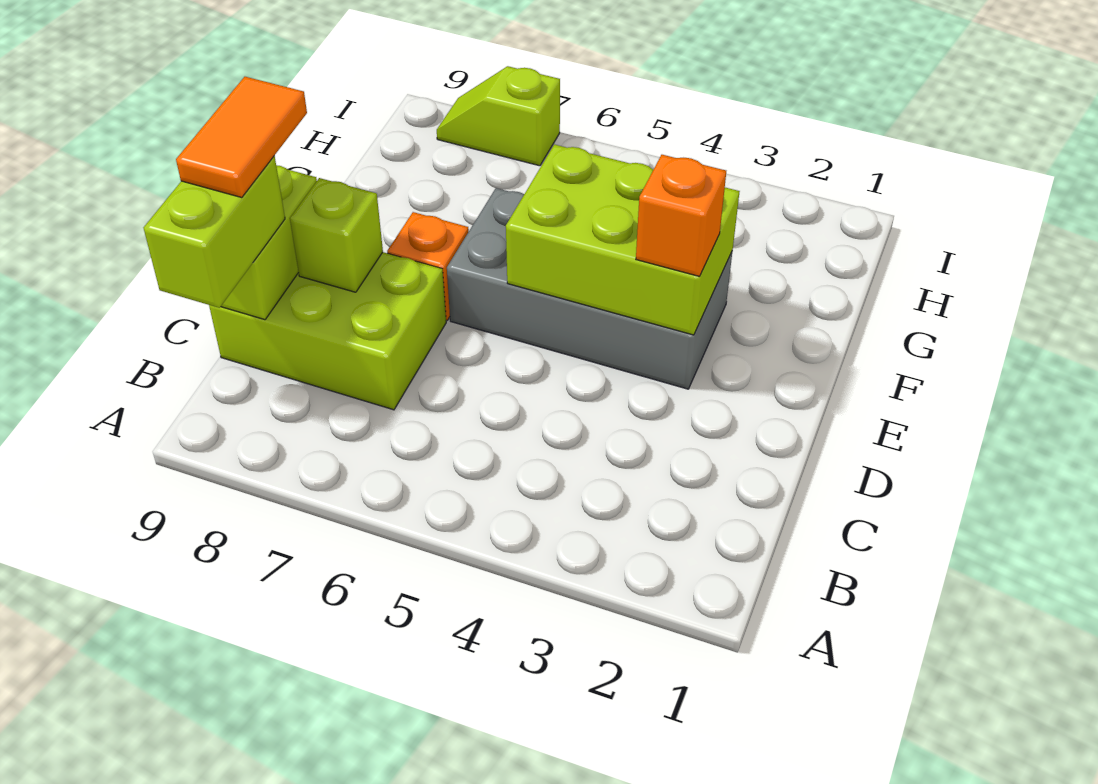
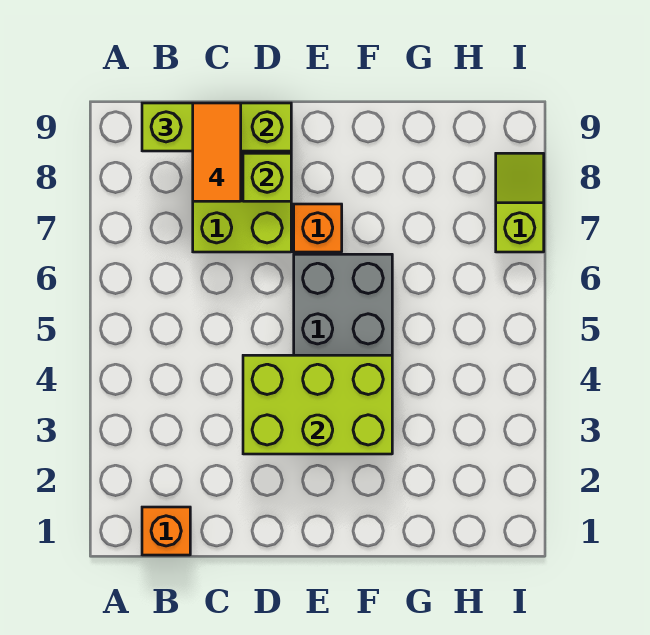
orange 1x2 tile [176,77,307,198] -> orange 1x2 tile turned to [193,103,241,201]
lime 2x3 brick [506,144,740,335] -> lime 2x3 brick turned to [243,355,392,454]
orange 1x1 brick [636,155,726,276] -> orange 1x1 brick moved to [142,507,190,555]

